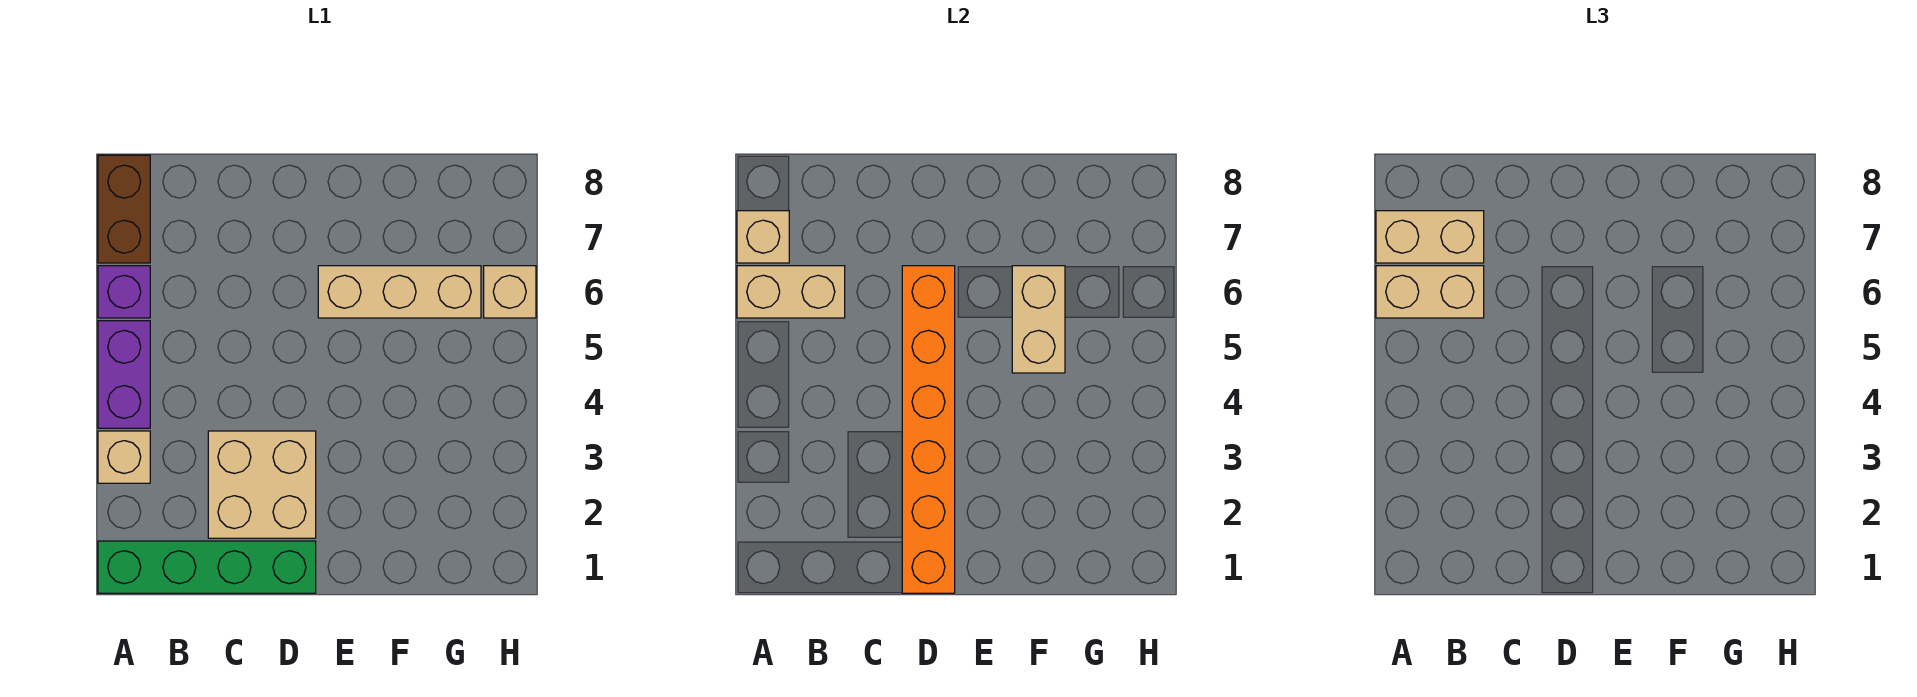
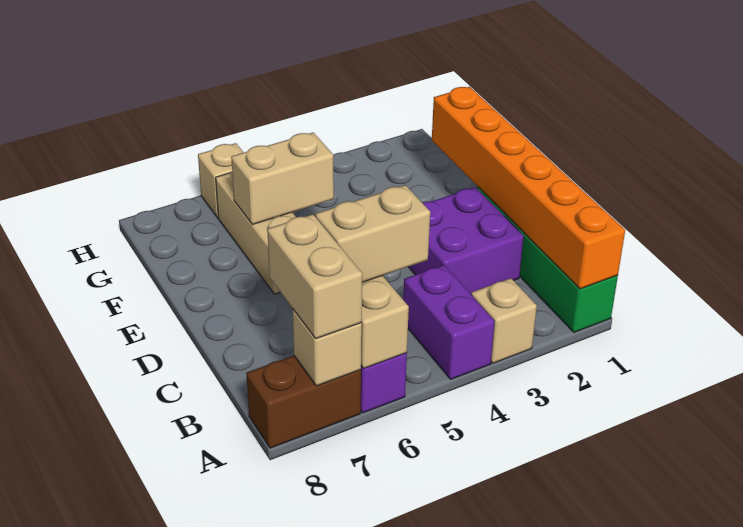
purple 1x2 brick [98,321,150,428] -> purple 1x2 brick turned to [403,265,495,379]
tan 1x2 brick [1376,266,1484,318] -> tan 1x2 brick turned to [315,185,430,282]
tan 2x2 brick [208,431,316,538] -> purple 2x2 brick [409,187,524,294]
orange 1x6 brick [902,266,955,593] -> orange 1x6 brick turned to [432,87,625,289]

